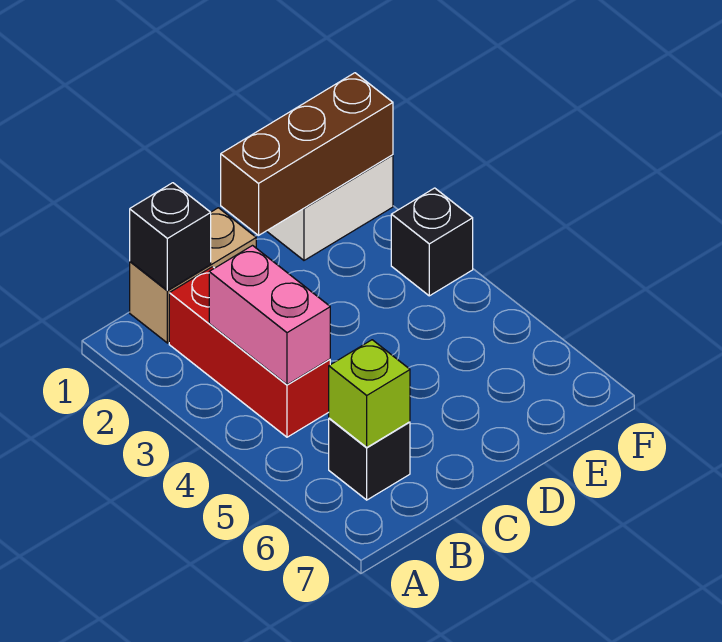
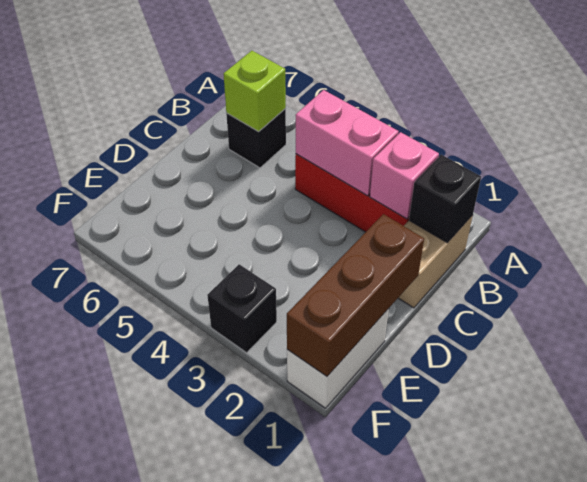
none -> pink 1x1 brick [370,132,439,219]

